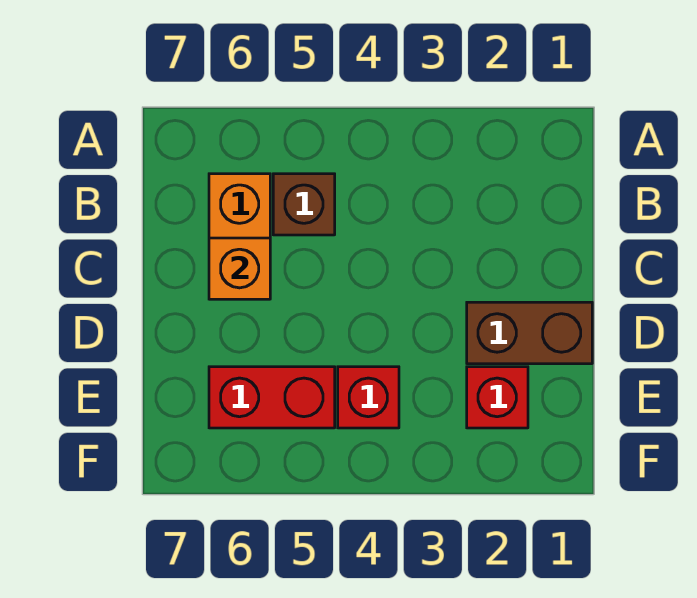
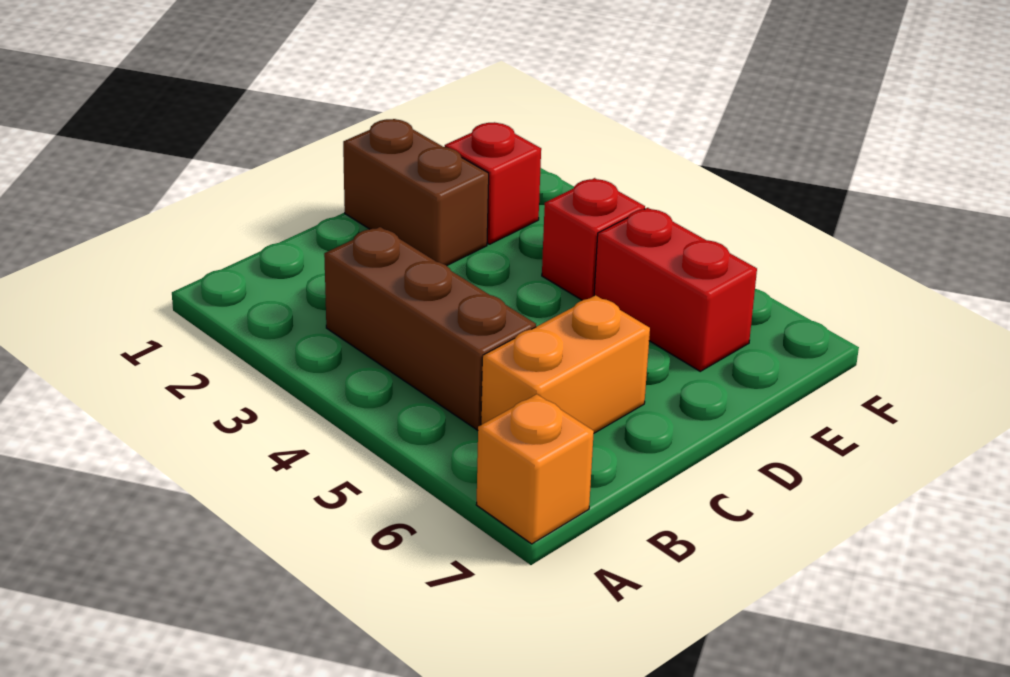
brown 1x1 brick [273,174,335,235] -> brown 1x3 brick [324,227,536,430]
orange 1x1 brick [209,238,270,299] -> orange 1x1 brick moved to [476,394,594,544]

